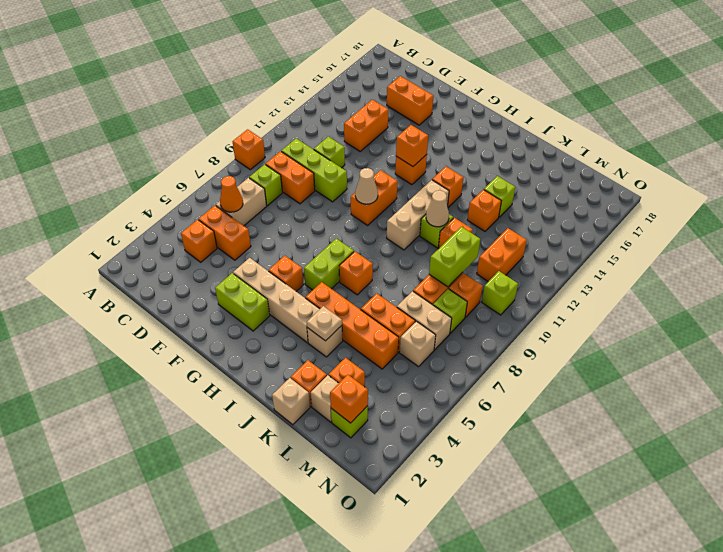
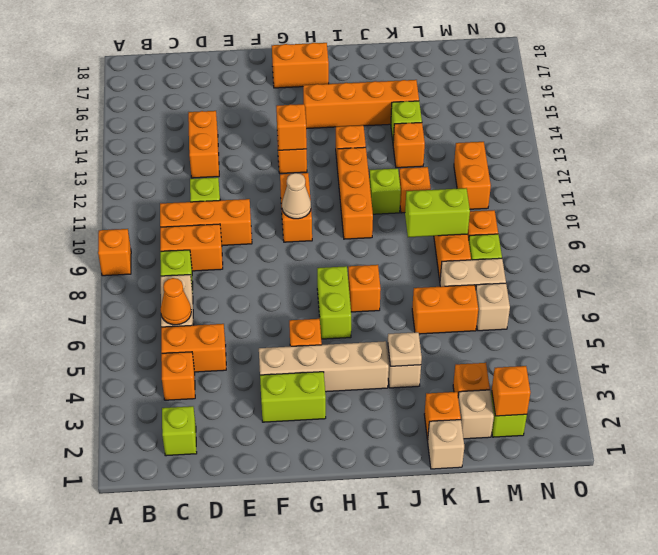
lime 1x3 brick [281,138,347,202] -> orange 1x3 brick [160,199,252,245]
orange 1x2 brick [387,76,433,125] -> orange 1x2 brick moved to [272,43,329,88]
orange 1x4 brick [305,282,399,369] -> orange 1x4 brick moved to [303,80,419,129]
tan 1x3 brick [387,180,449,250] -> orange 1x3 brick [338,147,373,239]
tan 1x1 cone [426,190,449,227] -> none
lime 1x2 brick [429,227,480,287] -> lime 1x2 brick turned to [405,188,470,237]
lime 1x1 brick [482,271,518,315] -> lime 1x1 brick moved to [162,406,197,456]

